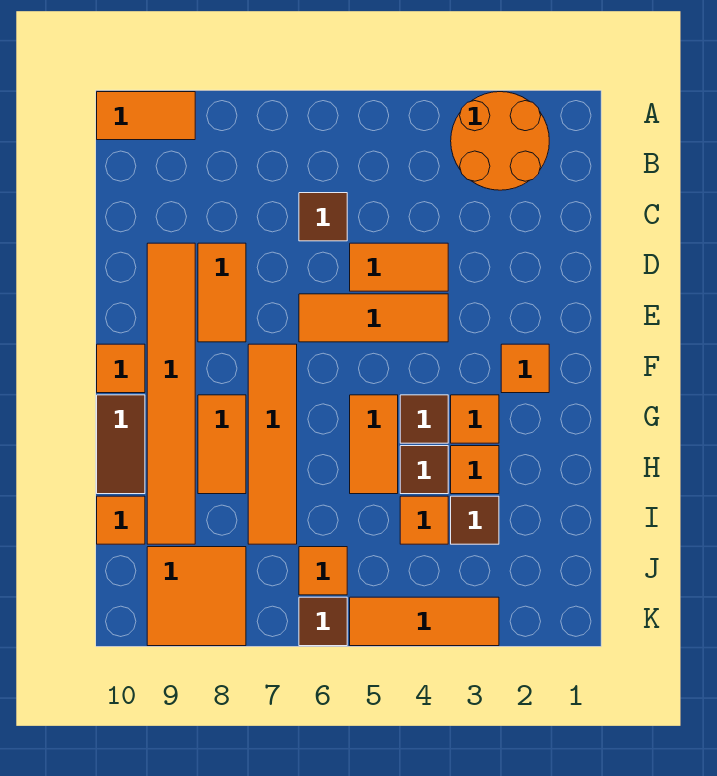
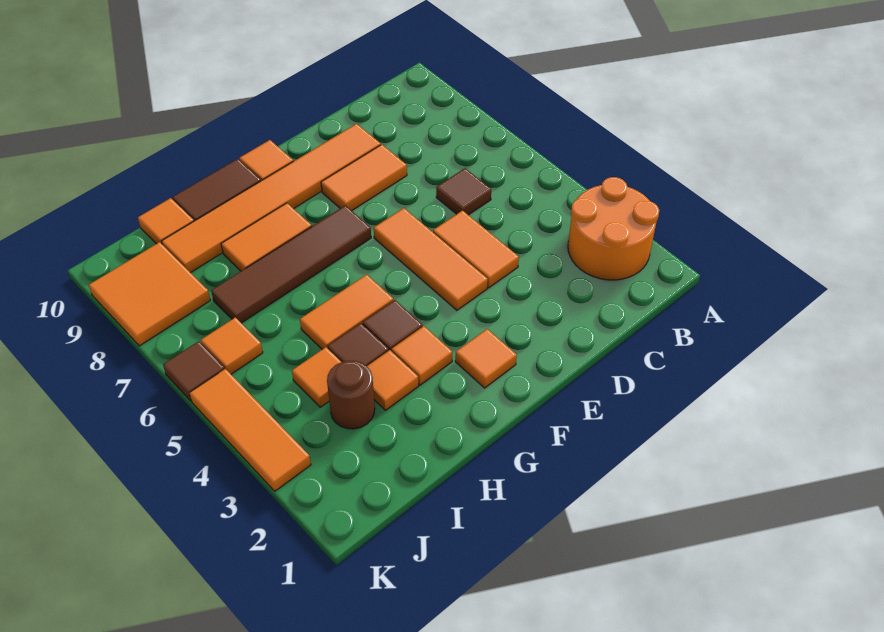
orange 1x2 tile [97,92,195,140] -> none
orange 1x4 tile [248,344,297,544] -> brown 1x4 tile [211,205,371,323]
brown 1x1 tile [451,496,499,544] -> brown 1x1 round brick [327,361,375,429]

